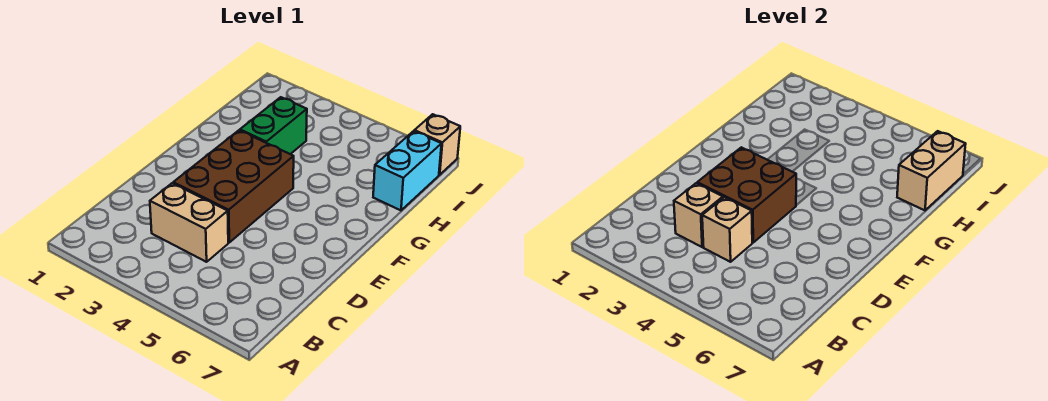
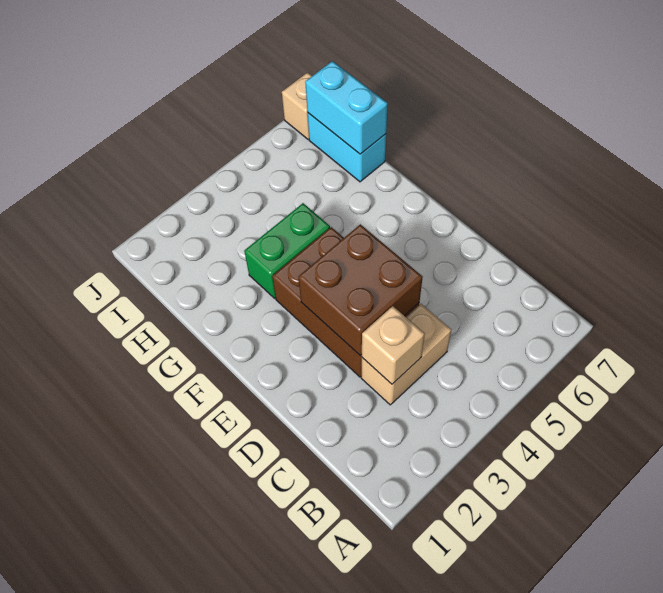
tan 1x1 brick [702,197,752,262] -> none
green 1x2 brick [240,97,307,154] -> green 1x2 brick turned to [244,203,330,298]
tan 1x2 brick [897,131,966,210] -> cyan 1x2 brick [305,61,388,154]

